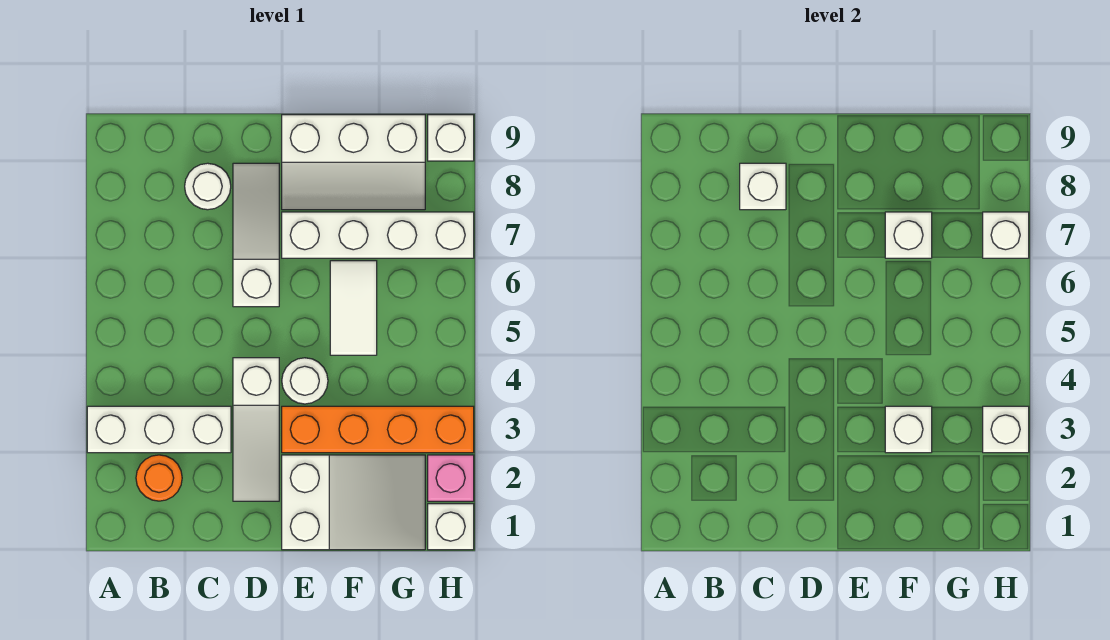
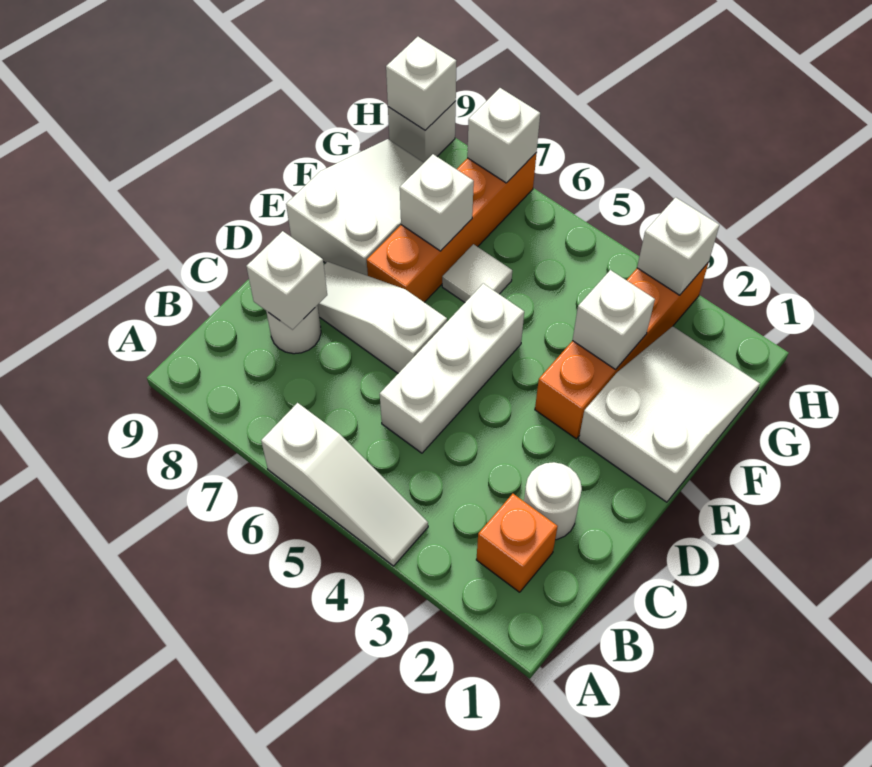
white 1x3 brick [87,406,231,453] -> white 1x3 brick moved to [380,284,524,453]
orange 1x1 round brick [136,455,182,501] -> orange 1x1 brick [476,494,558,592]
white 1x3 slope [233,358,279,501] -> white 1x3 slope moved to [261,403,428,566]
white 1x1 round brick [282,358,328,404] -> white 1x1 round brick moved to [524,462,582,540]
white 1x4 brick [282,212,474,258] -> orange 1x4 brick [367,153,536,302]
white 2x3 slope [282,115,425,210] -> white 2x3 slope turned to [286,139,424,276]
white 1x2 tile [330,261,377,355] -> white 1x1 tile [442,244,512,302]
white 1x1 brick [428,504,474,550] -> white 1x1 brick moved to [386,37,456,130]
pink 1x1 brick [428,455,474,501] -> none

